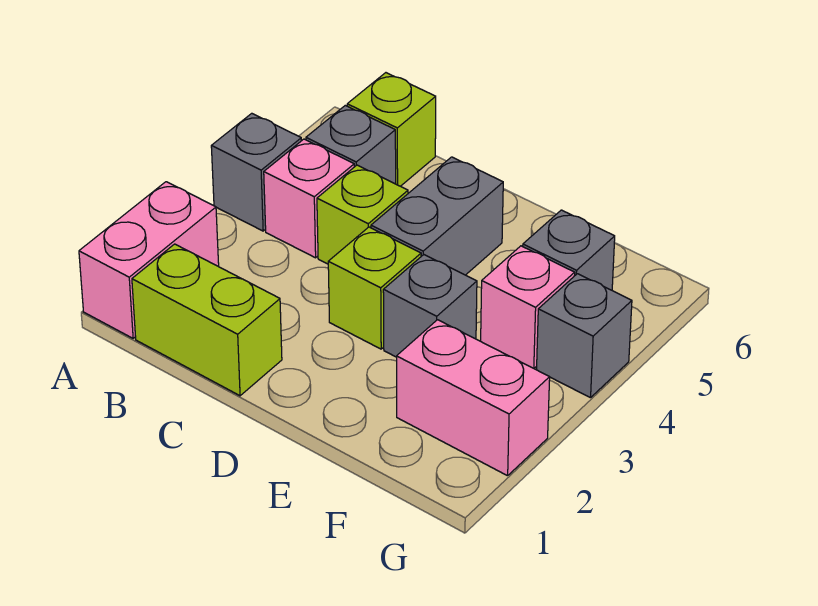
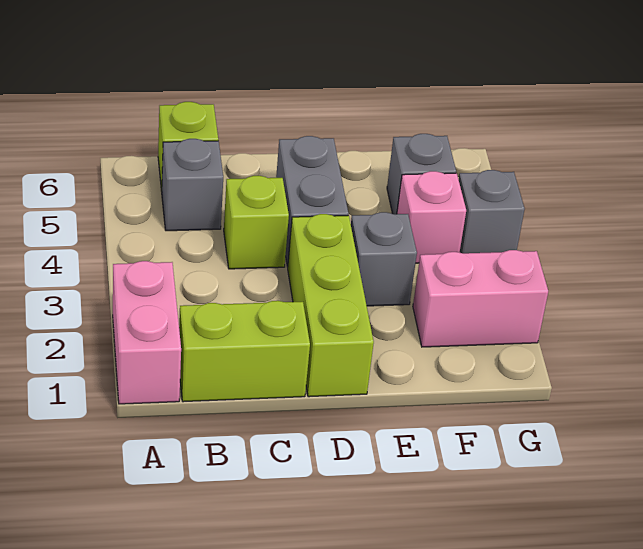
grey 1x1 brick [211,113,301,231] -> none
pink 1x1 brick [264,139,354,258] -> none
lime 1x1 brick [328,227,421,349] -> lime 1x3 brick [288,214,374,397]

